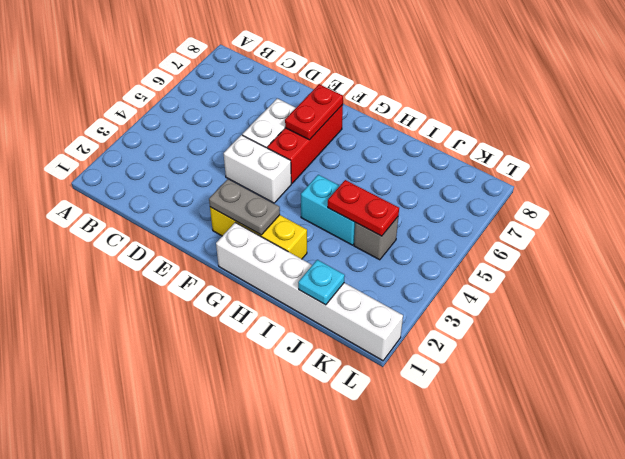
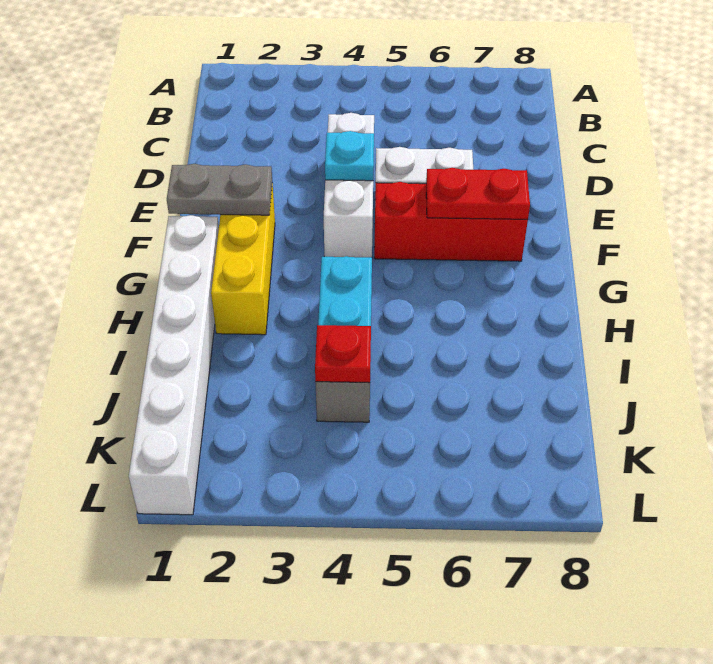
white 1x2 brick [223,135,291,203] -> white 1x3 brick [324,113,374,257]
grey 1x2 plate [209,179,280,235] -> grey 1x2 plate turned to [167,164,272,215]
red 1x2 plate [328,180,399,236] -> red 1x1 plate [315,325,371,383]
cyan 1x1 plate [298,260,345,305] -> cyan 1x1 plate moved to [325,131,374,181]

